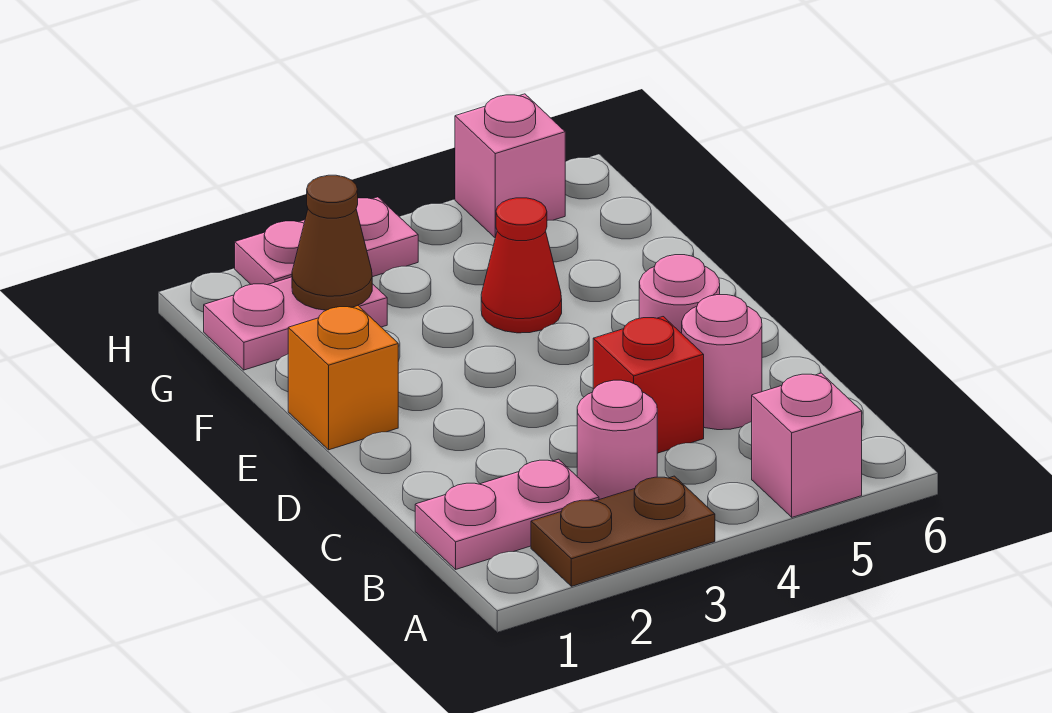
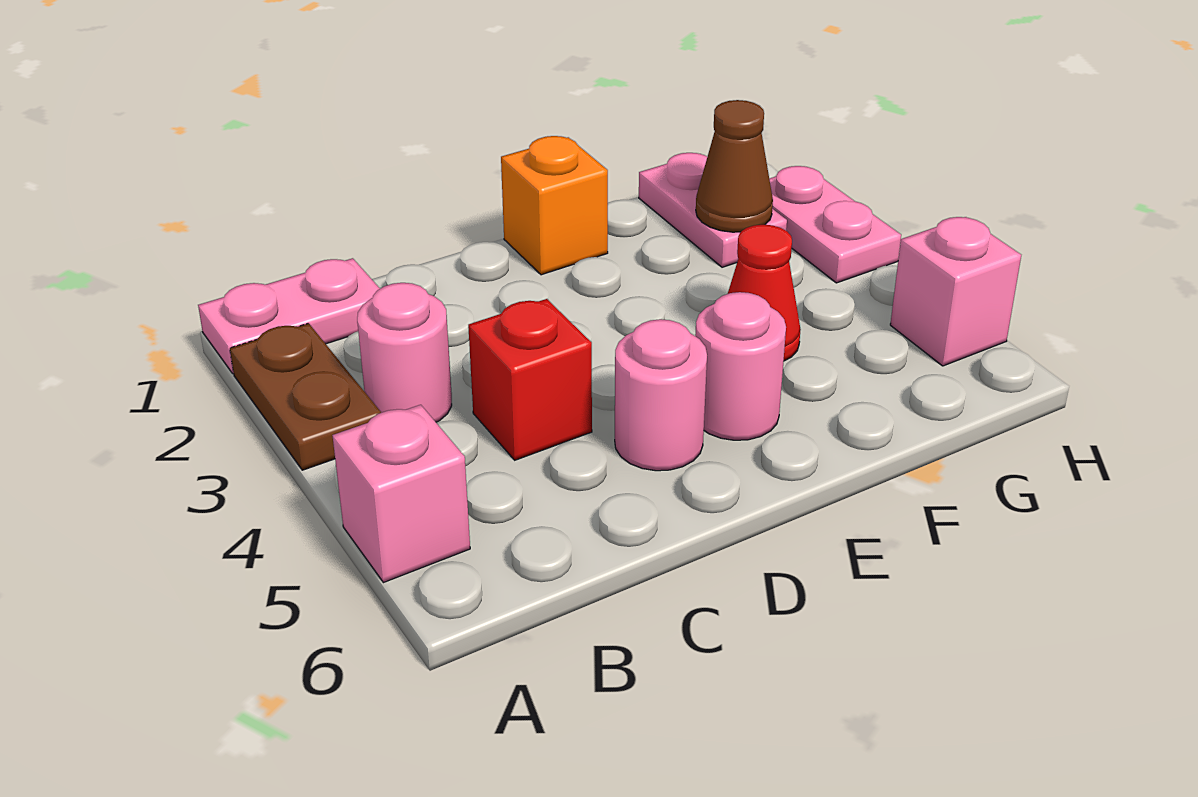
pink 1x2 plate [415,459,599,569] -> pink 1x2 plate turned to [198,258,380,374]
pink 1x1 round brick [682,295,762,430] -> pink 1x1 round brick moved to [695,292,786,440]

